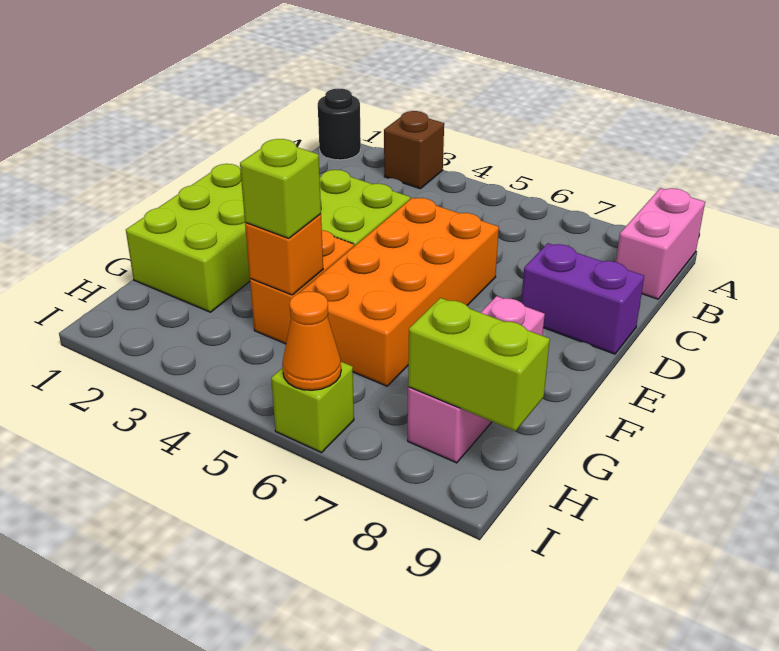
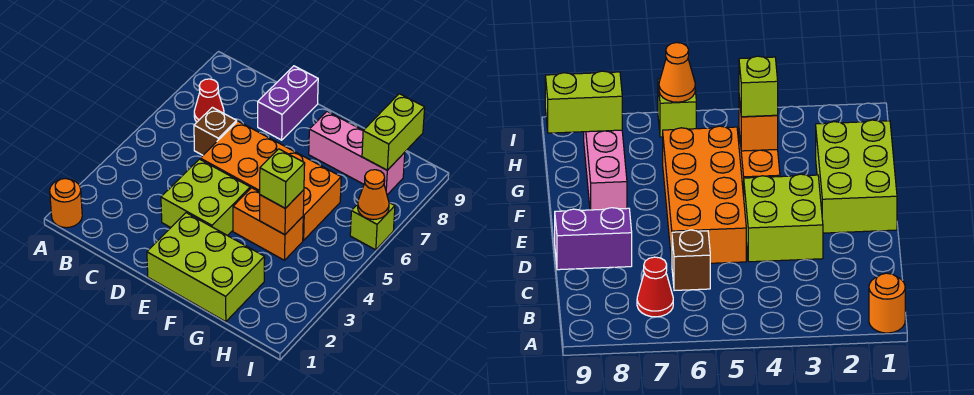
black 1x1 round brick [318,88,361,160] -> orange 1x1 round brick [50,179,82,228]
brown 1x1 brick [384,111,444,189] -> brown 1x1 brick moved to [194,107,237,155]
pink 1x2 brick [616,188,705,299] -> none
none -> red 1x1 cone [194,79,224,122]

